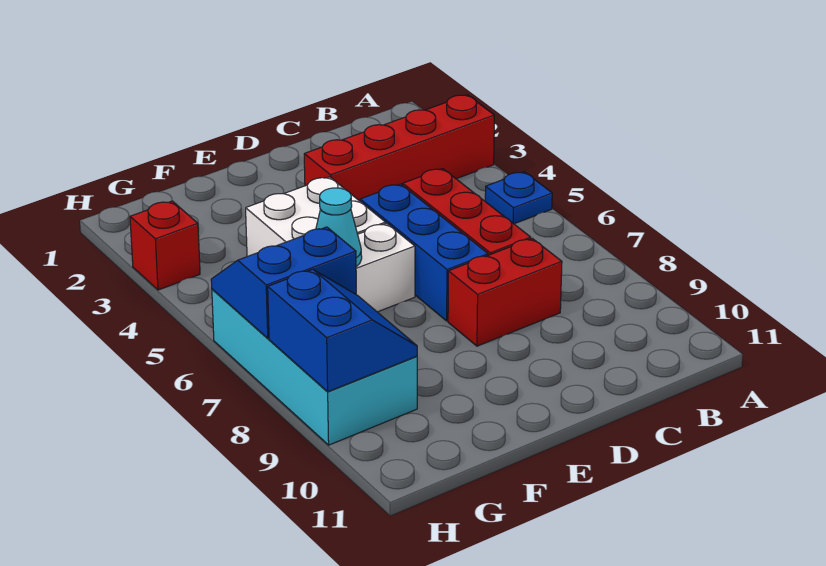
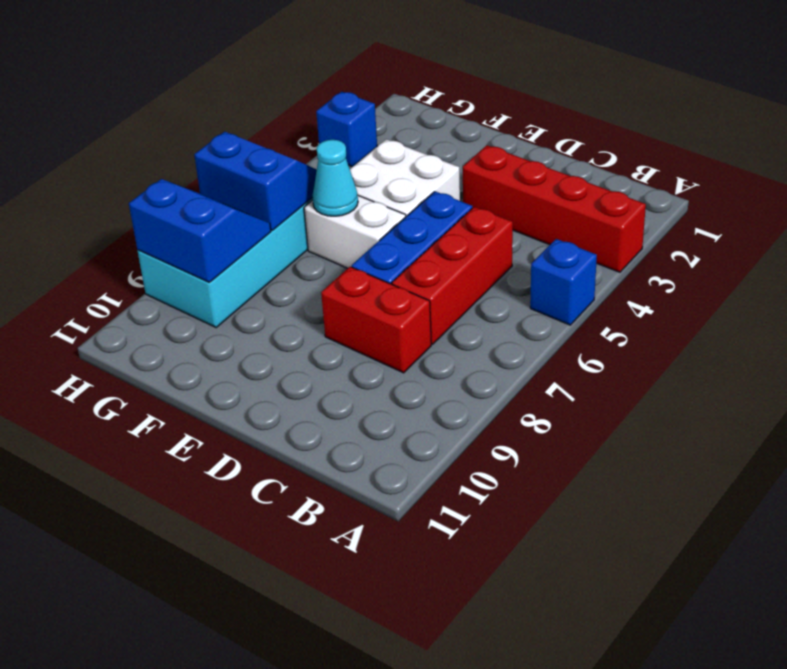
blue 1x1 plate [485,172,552,224] -> blue 1x1 brick [530,239,597,325]
blue 2x2 slope [268,269,417,392] -> blue 2x2 slope turned to [129,179,271,282]
red 1x1 brick [130,201,200,290] -> blue 1x1 brick [316,92,377,167]

